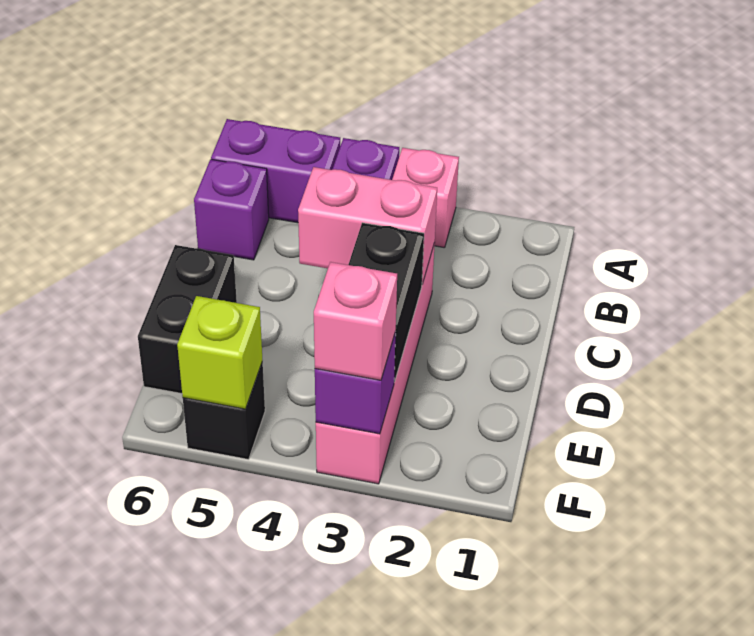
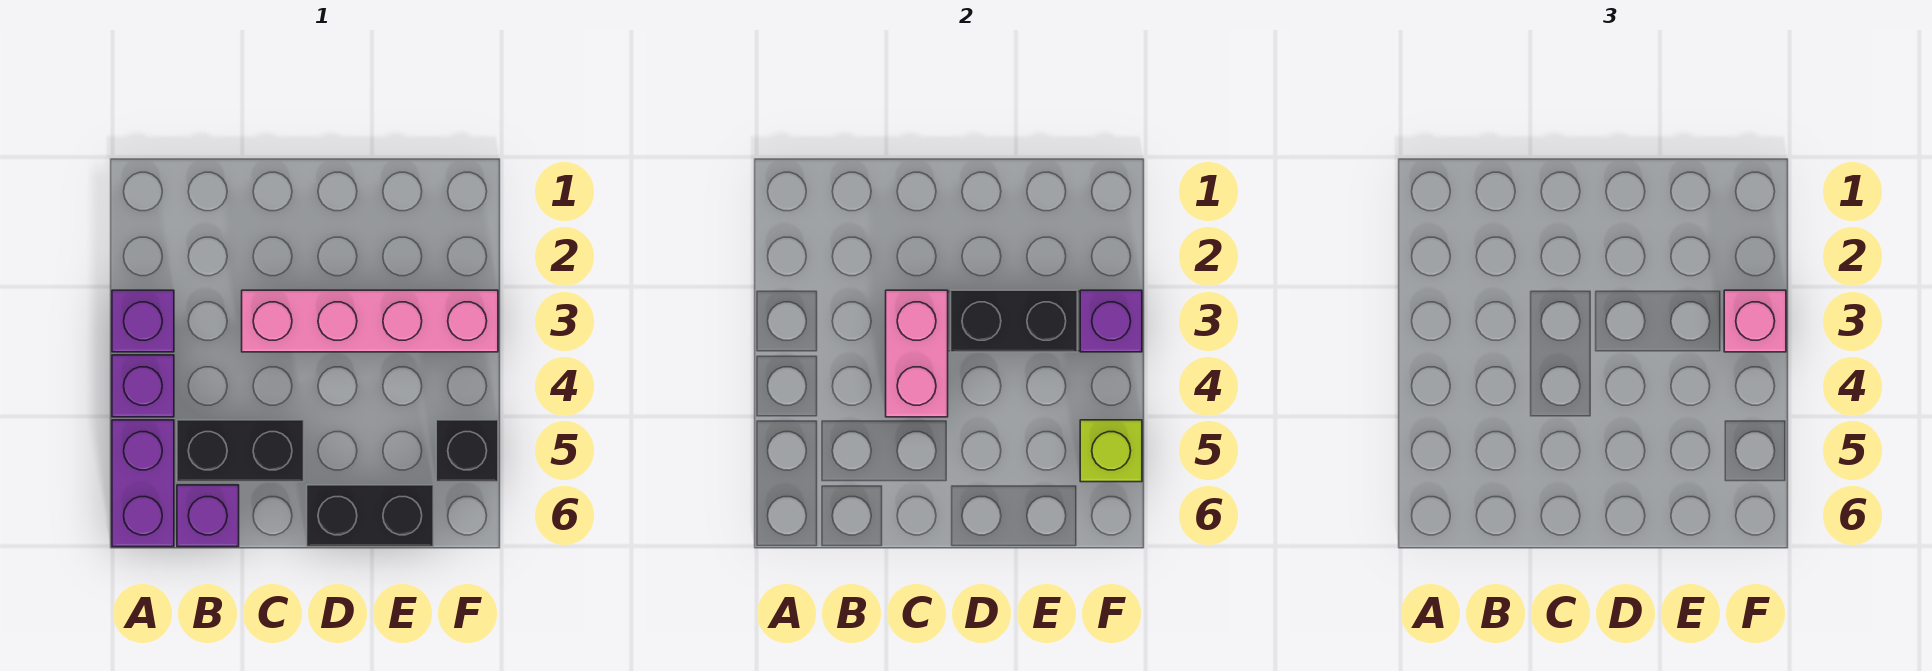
pink 1x1 brick [392,148,459,248] -> purple 1x1 brick [112,290,174,352]
none -> black 1x2 brick [177,420,304,482]

